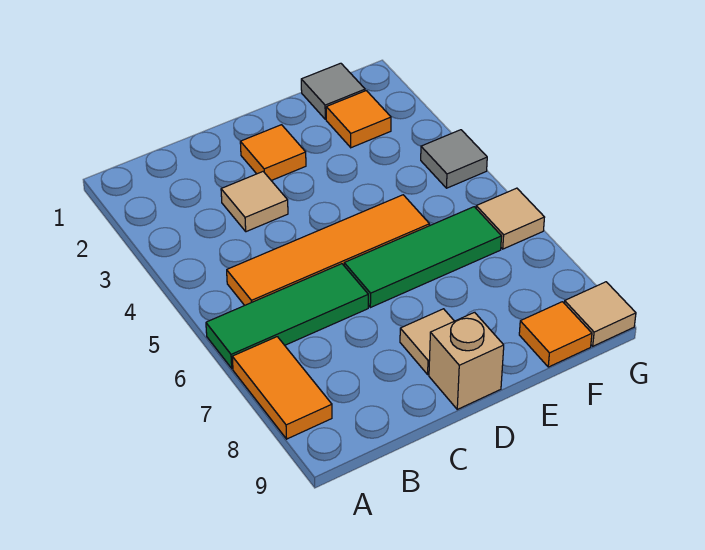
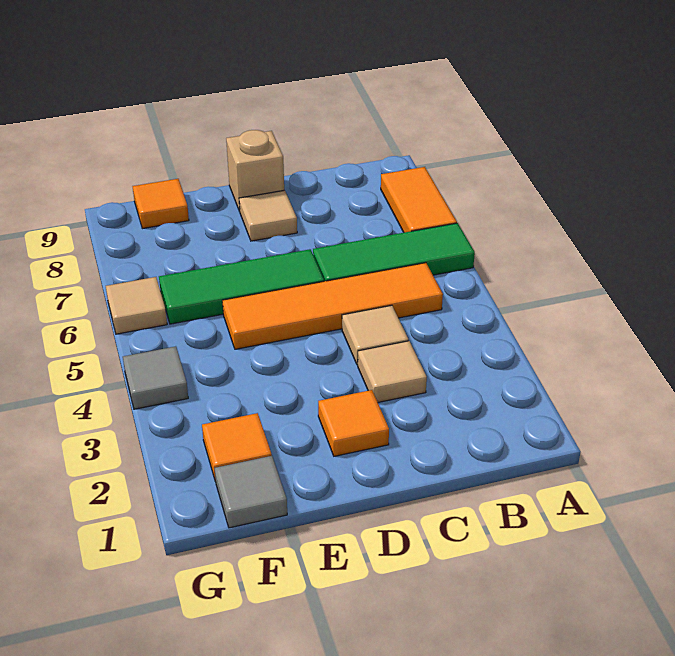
tan 1x1 tile [564,282,636,346] -> tan 1x1 tile moved to [342,305,409,365]

